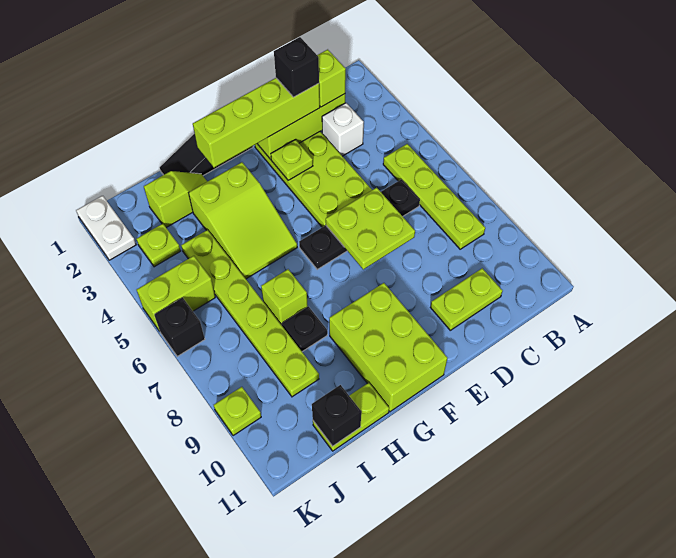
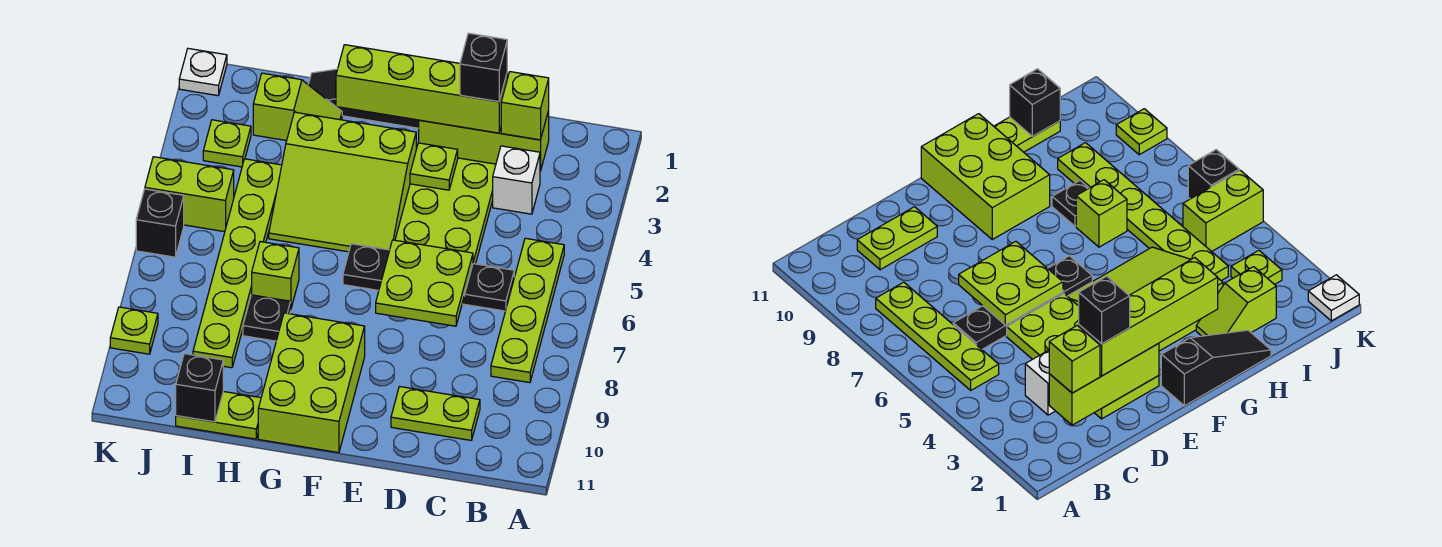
lime 2x3 slope [189,162,297,279] -> lime 3x3 slope [269,112,416,252]
white 1x2 plate [76,196,136,260] -> white 1x1 plate [179,48,227,96]

